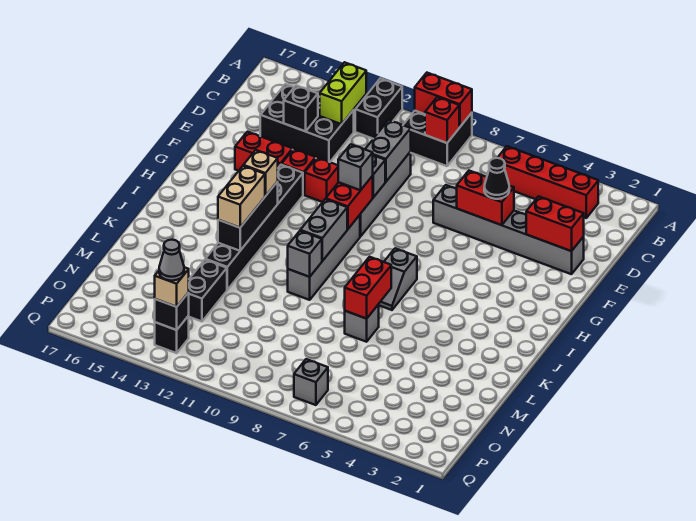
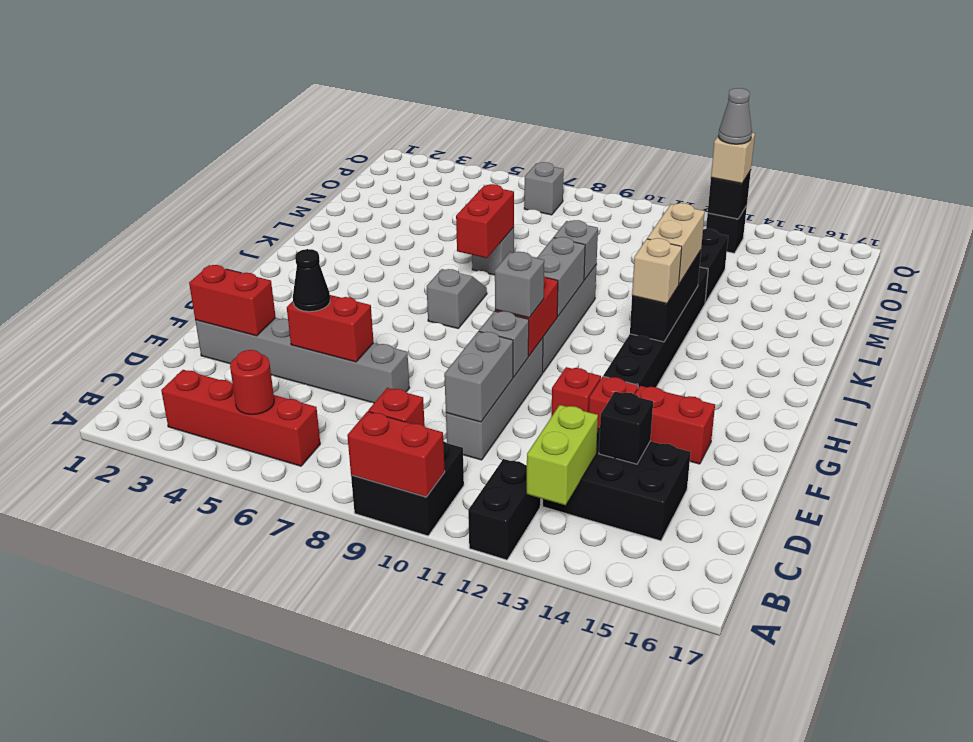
none -> red 1x1 round brick [230,350,274,414]

